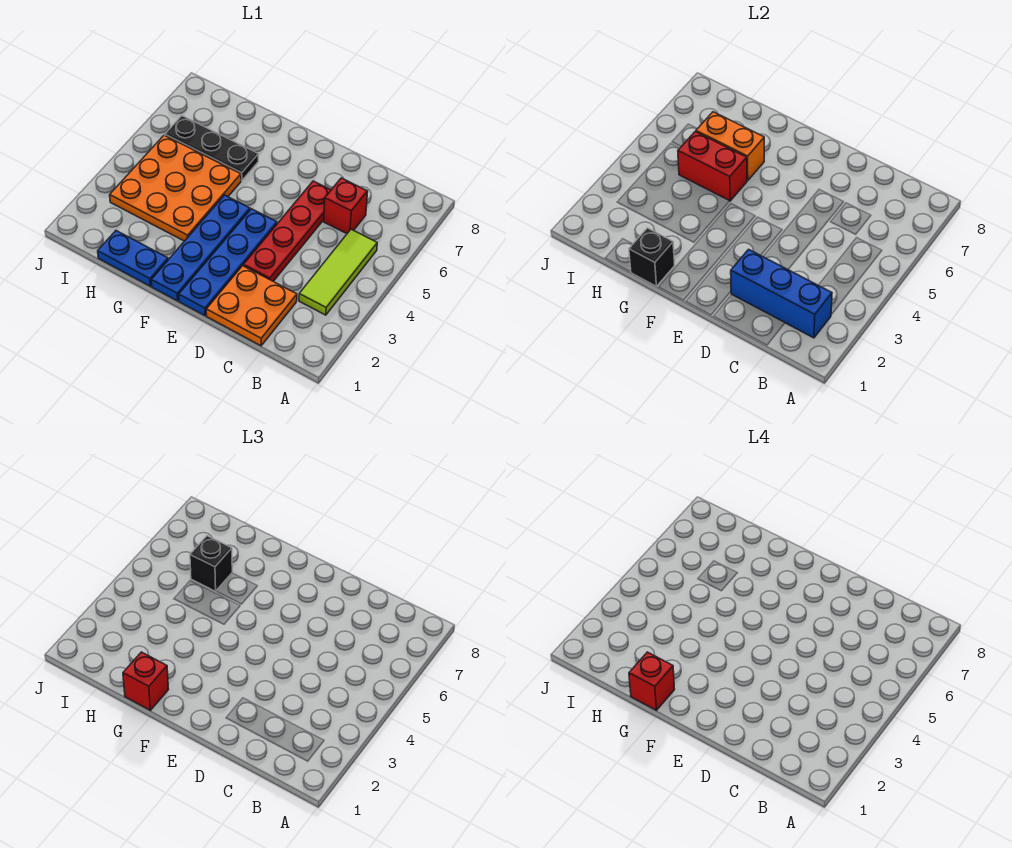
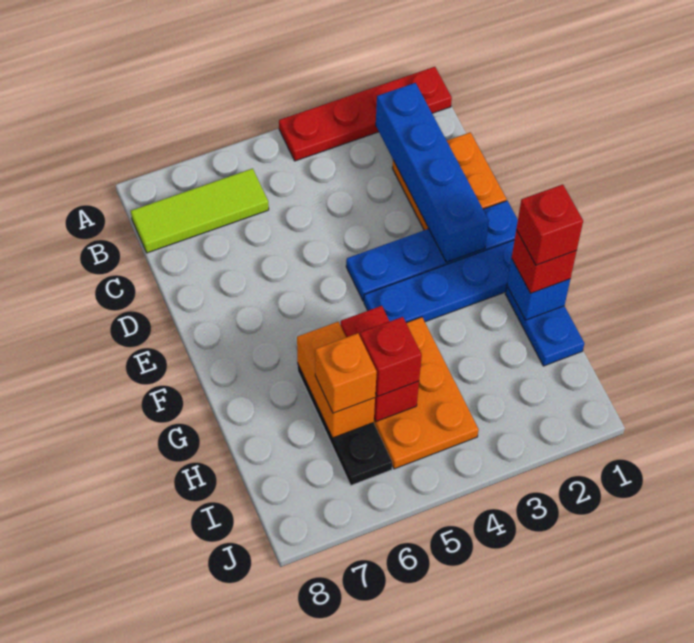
blue 1x3 brick [731,249,832,338] -> blue 1x4 brick [376,83,489,262]
lime 1x3 tile [299,229,377,315] -> lime 1x3 tile moved to [131,169,269,253]
red 1x1 brick [324,178,368,234] -> red 1x1 brick moved to [360,317,422,397]
red 1x4 plate [243,181,331,281] -> red 1x4 plate moved to [279,67,452,161]
black 1x1 brick [629,228,675,286] -> blue 1x1 brick [507,259,570,320]
orange 3x3 plate [110,135,241,241] -> orange 2x3 plate [374,317,479,469]
black 1x1 brick [190,536,232,591] -> orange 1x1 brick [315,333,377,413]

